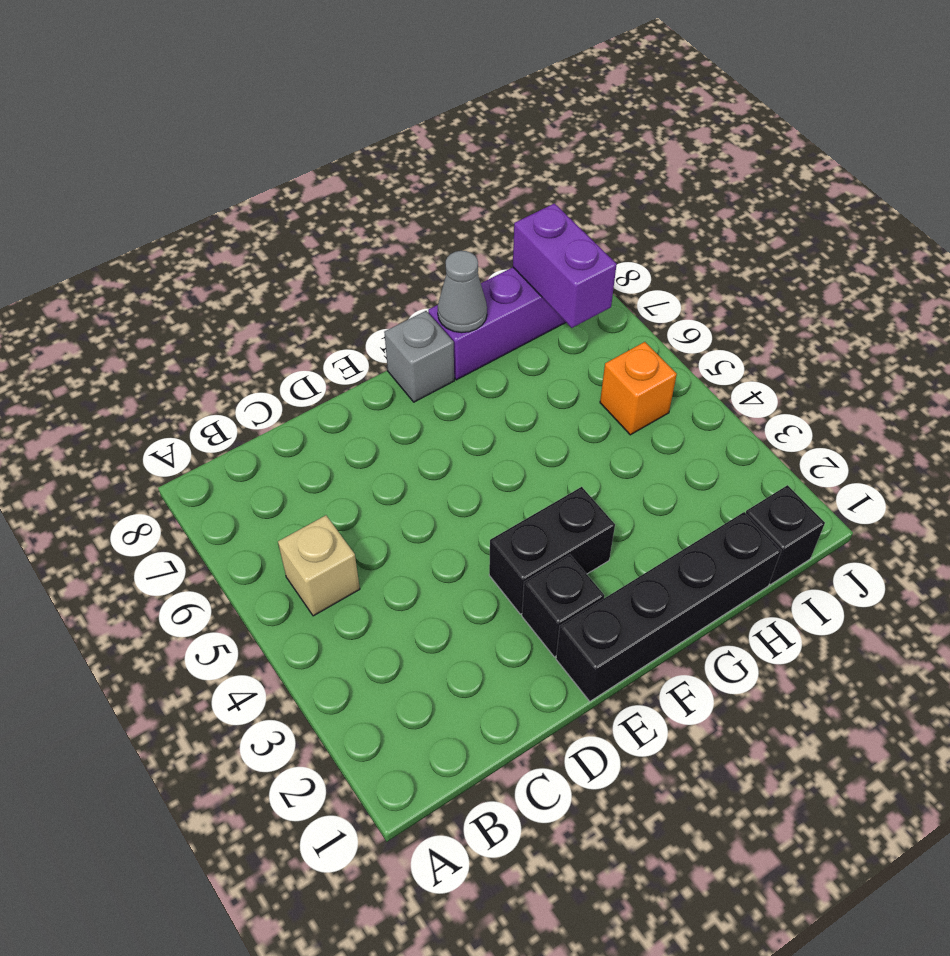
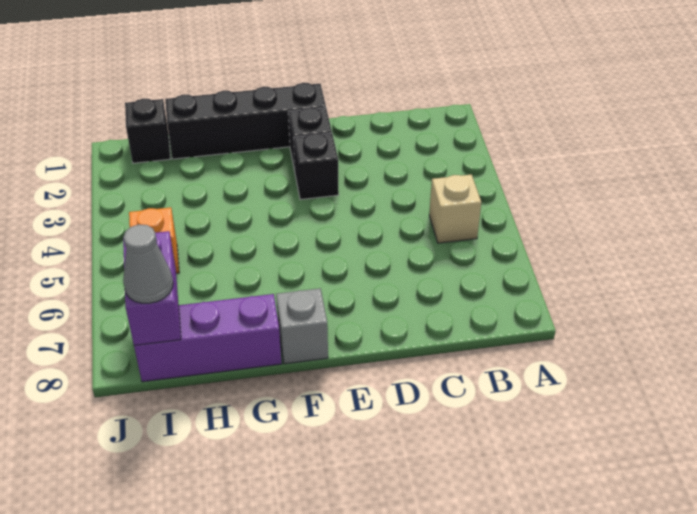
black 1x2 brick [489,487,615,614] -> black 1x1 brick [293,133,339,200]
grey 1x1 cone [438,251,487,333] -> grey 1x1 cone moved to [123,224,173,303]

